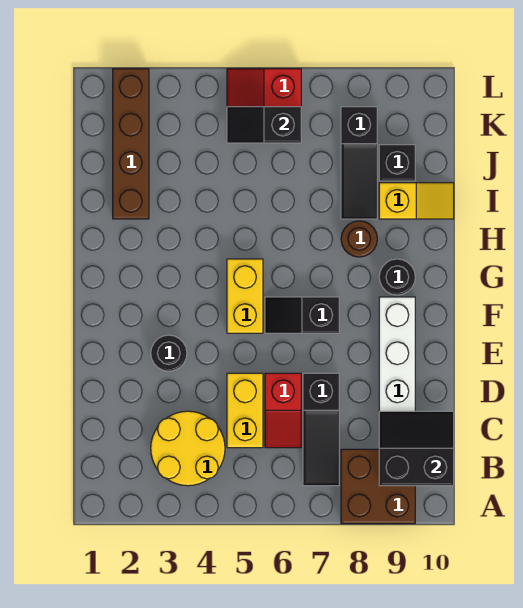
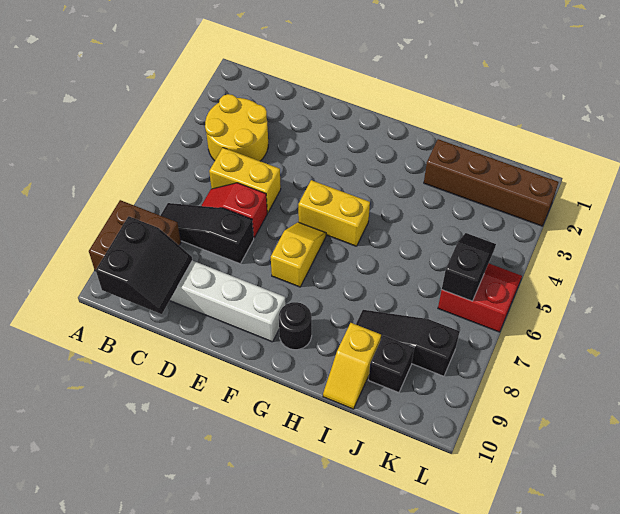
black 1x1 round brick [151,335,187,371] -> none
black 1x2 slope [265,297,339,333] -> yellow 1x2 slope [271,222,326,287]
brown 1x1 round brick [341,221,377,257] -> none

